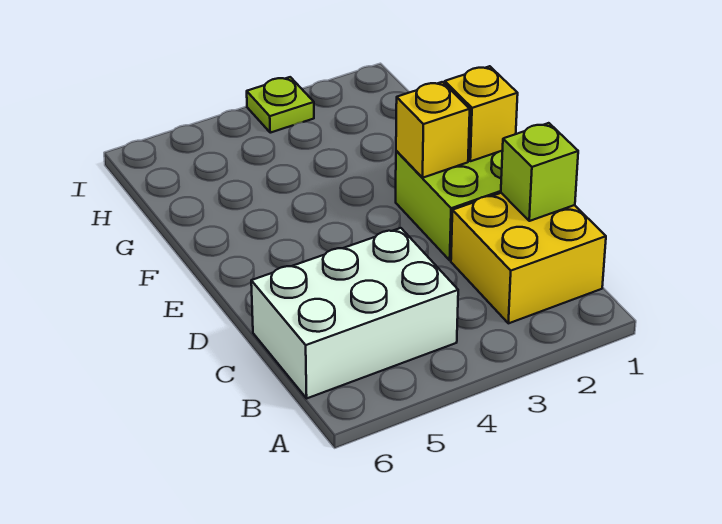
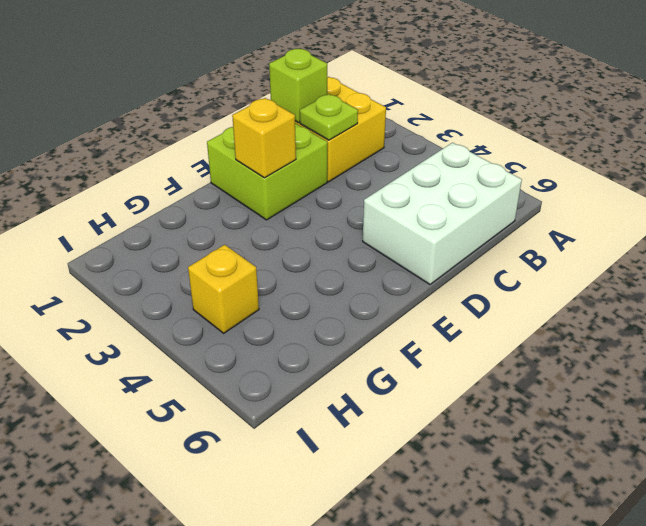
white 2x3 brick [251,228,458,398] -> white 2x3 brick turned to [363,143,522,284]
yellow 1x1 brick [445,66,518,161] -> yellow 1x1 brick moved to [188,245,259,333]
lime 1x1 plate [247,77,314,133] -> lime 1x1 plate moved to [300,94,358,140]

